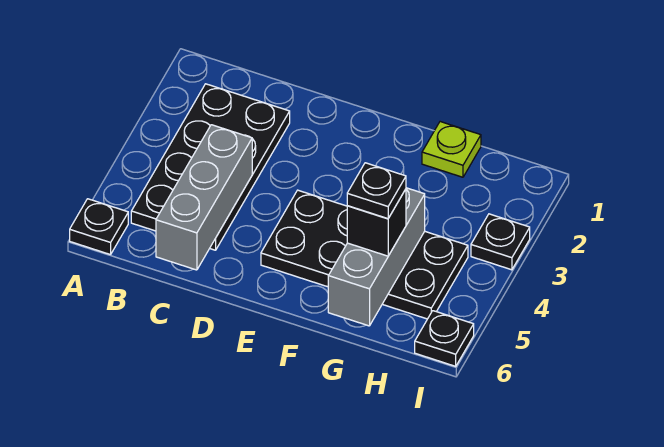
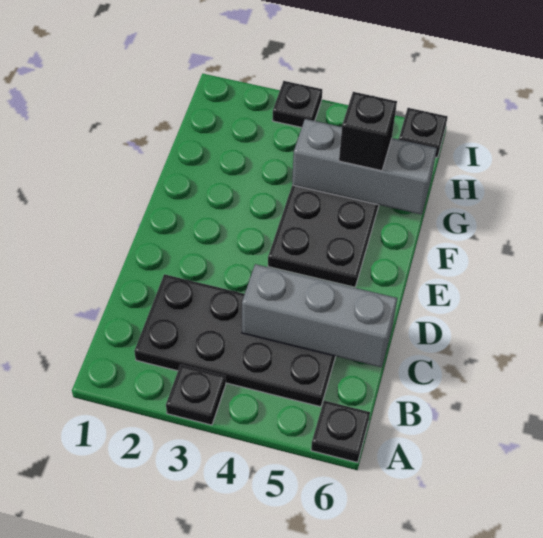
lime 1x1 plate [422,122,481,177] -> none
black 1x1 plate [347,163,406,219] -> black 1x1 plate moved to [166,365,226,425]

